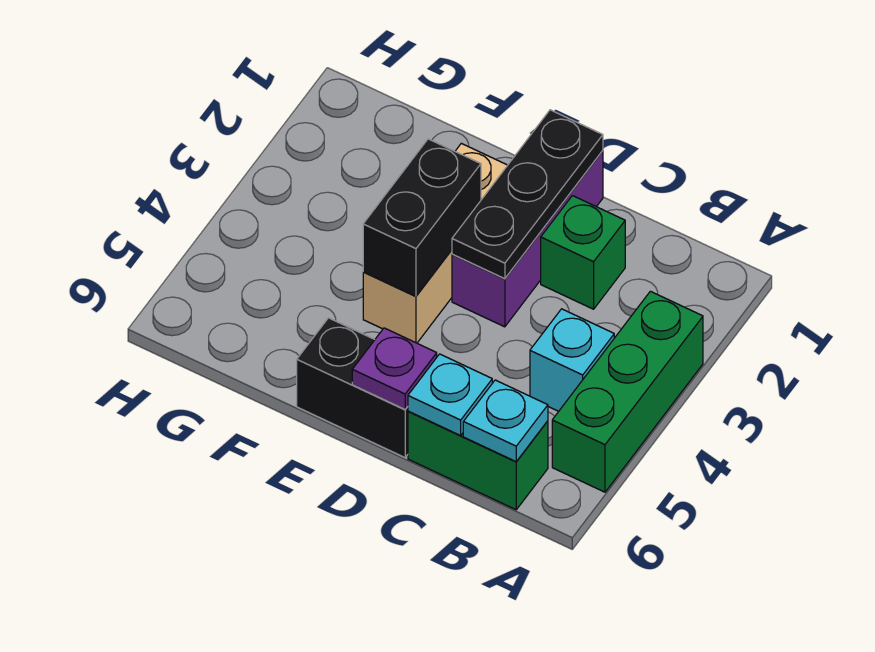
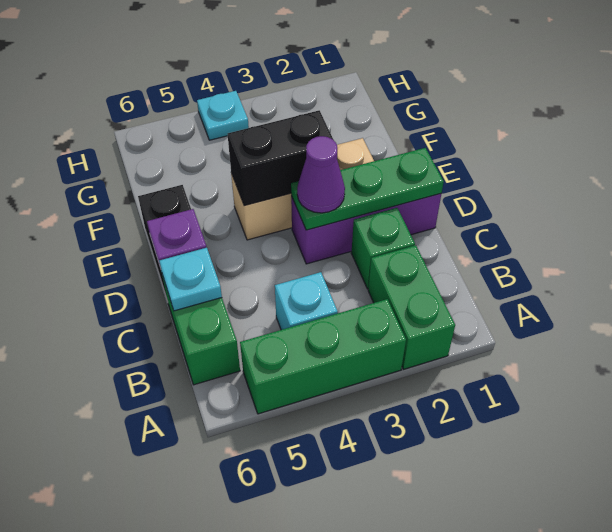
none -> green 1x2 brick [368,245,455,369]
cyan 1x1 plate [463,380,548,462] -> cyan 1x1 plate moved to [197,91,249,140]
black 1x3 plate [452,110,603,279] -> green 1x3 plate [291,148,444,230]
none -> purple 1x1 cone [297,136,345,213]

